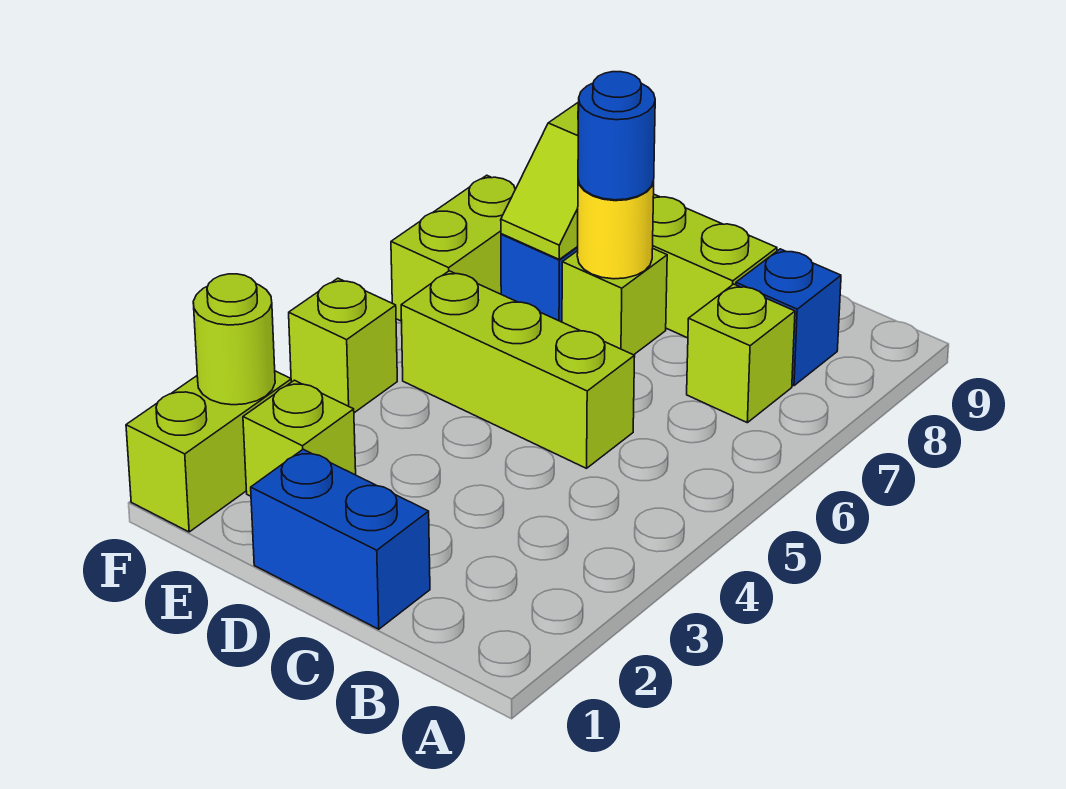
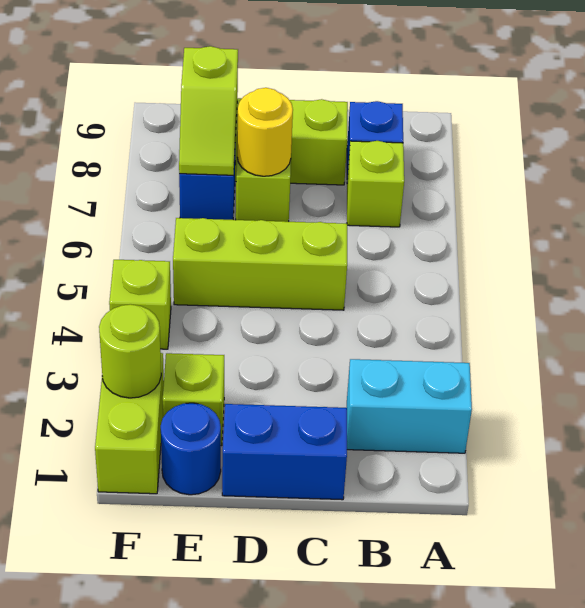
none -> cyan 1x2 brick [347,359,472,453]
blue 1x1 round brick [578,72,655,200] -> blue 1x1 round brick moved to [161,403,221,495]
lime 1x2 brick [391,175,516,321] -> none

